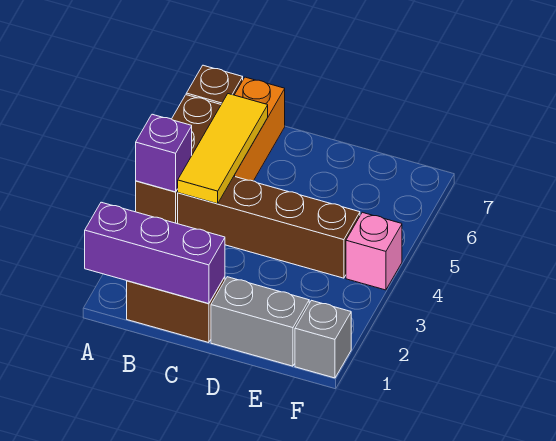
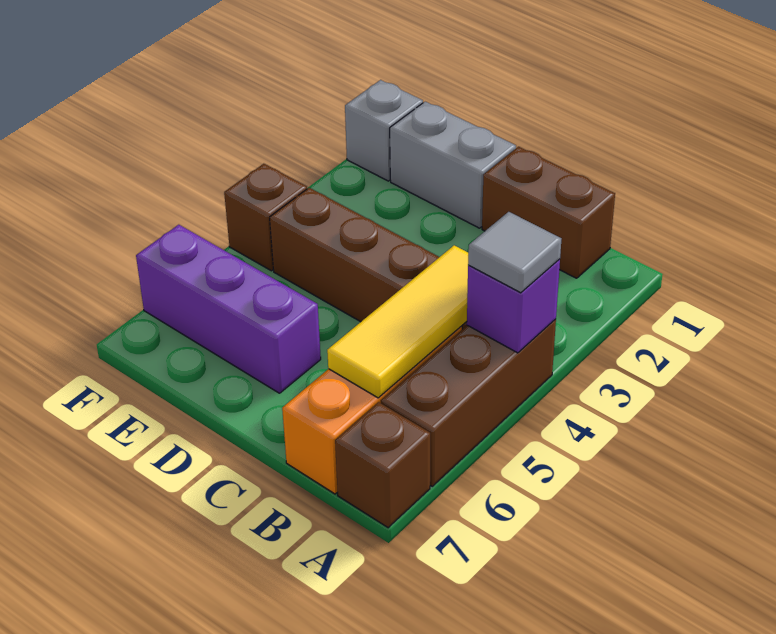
purple 1x3 brick [85,202,225,304] -> purple 1x3 brick moved to [136,225,321,393]
none -> grey 1x1 tile [468,212,561,293]
pink 1x1 brick [346,212,402,290] -> brown 1x1 brick [224,164,307,271]

